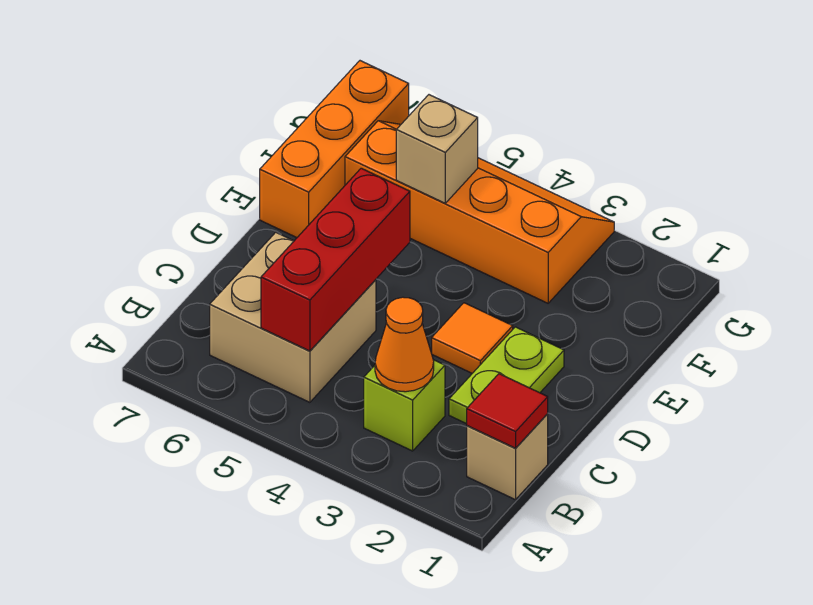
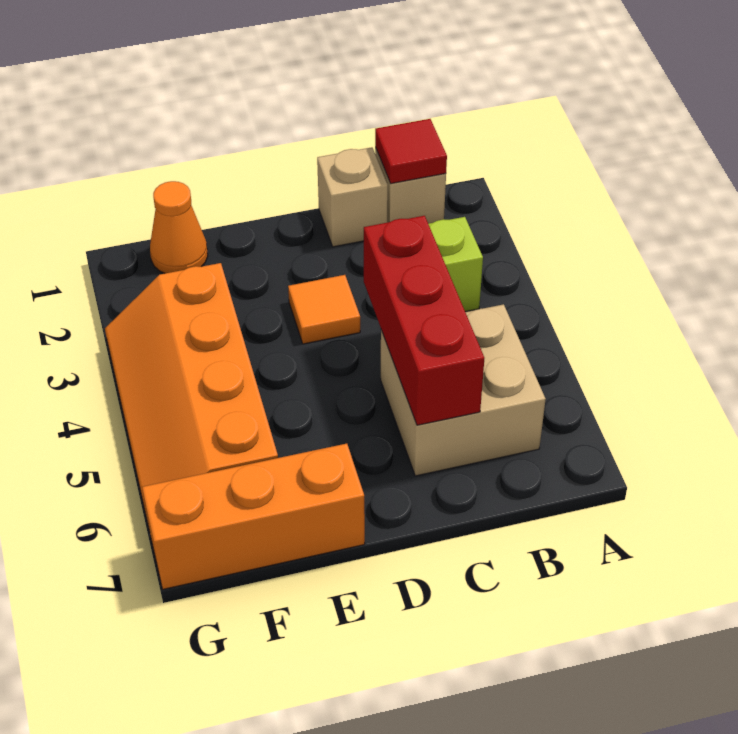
orange 1x1 cone [375,297,434,392] -> orange 1x1 cone moved to [150,181,208,273]
red 1x3 brick [261,168,410,351] -> red 1x3 brick turned to [364,216,484,425]
lime 1x2 plate [449,327,564,424] -> none
tan 1x1 brick [396,95,478,203] -> tan 1x1 brick moved to [317,147,388,247]

